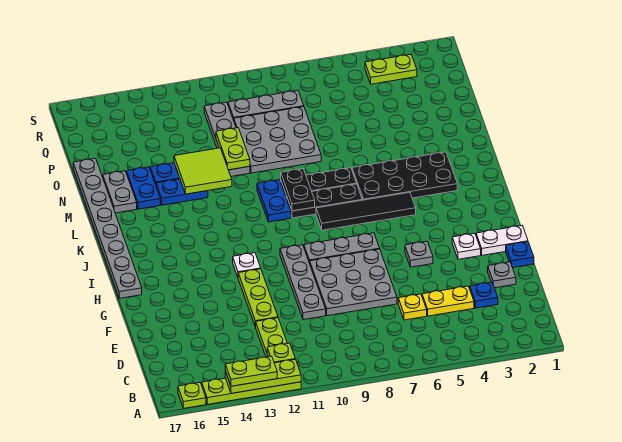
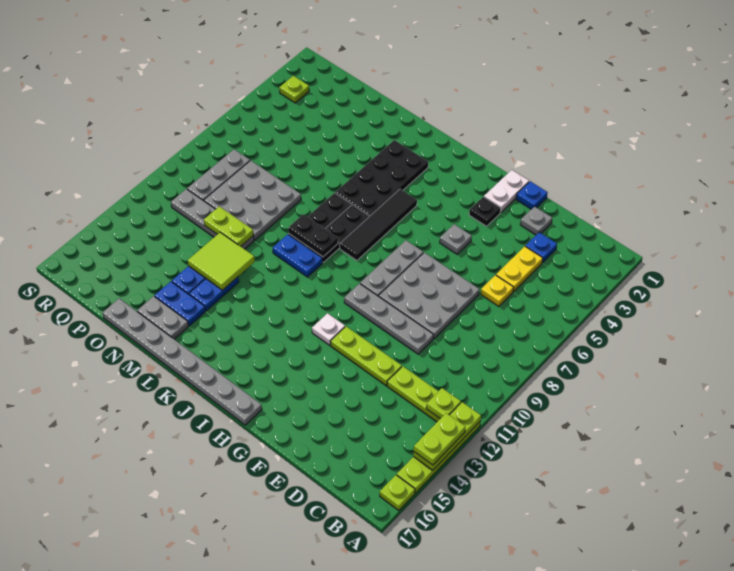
white 1x1 plate [452,233,481,259] -> black 1x1 plate [469,197,501,226]
lime 1x2 plate [365,54,417,84] -> lime 1x1 plate [279,76,309,103]

